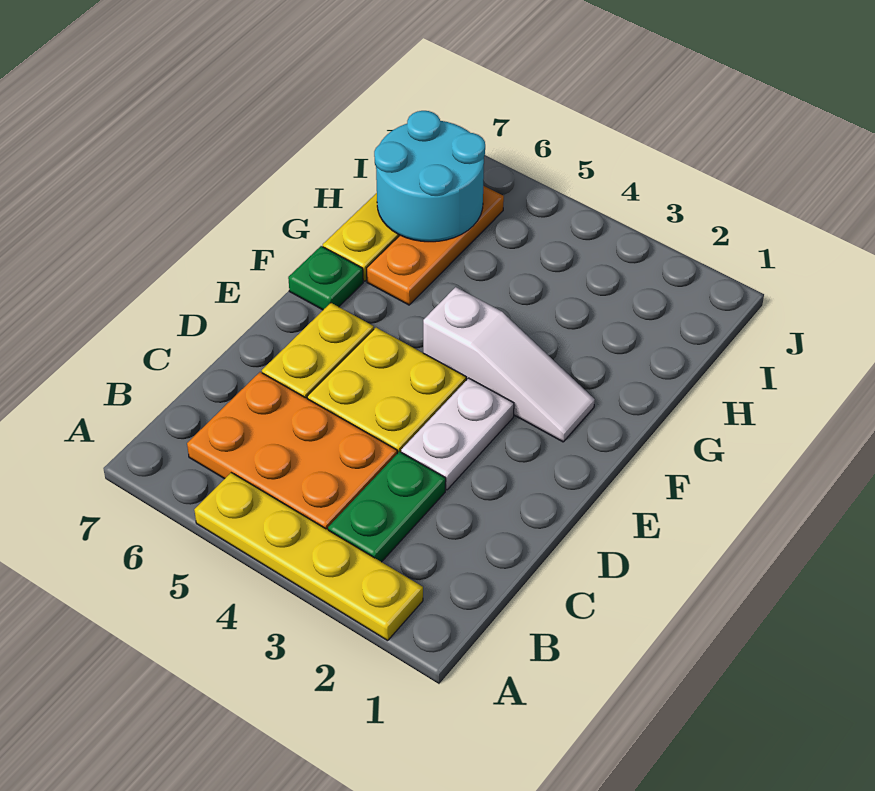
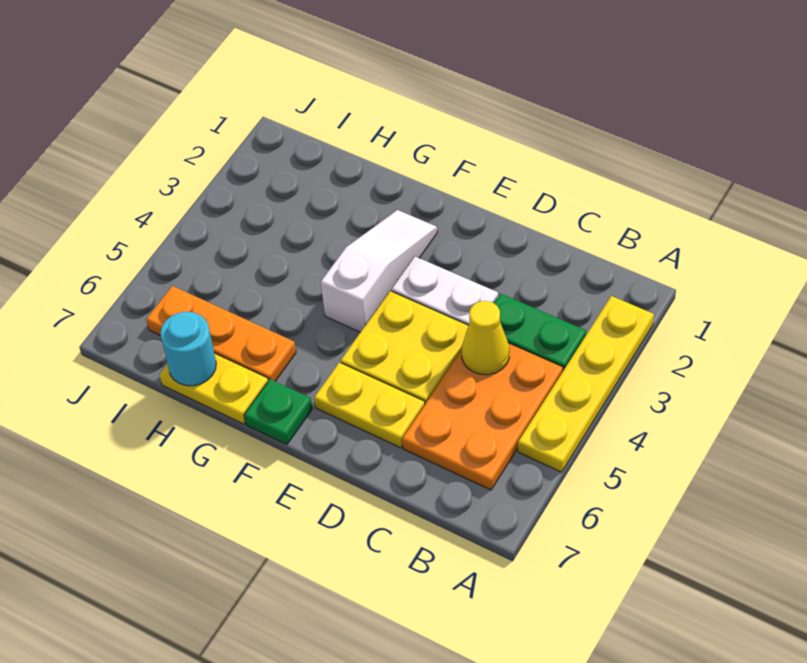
none -> yellow 1x1 cone [462,301,509,375]
cyan 2x2 round brick [374,111,485,242] -> cyan 1x1 round brick [160,312,216,386]

